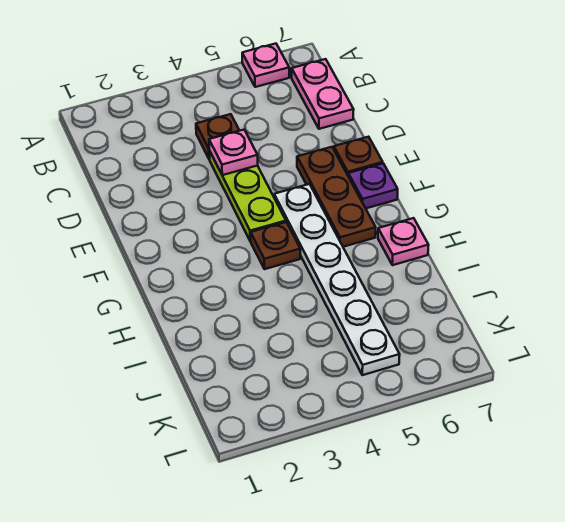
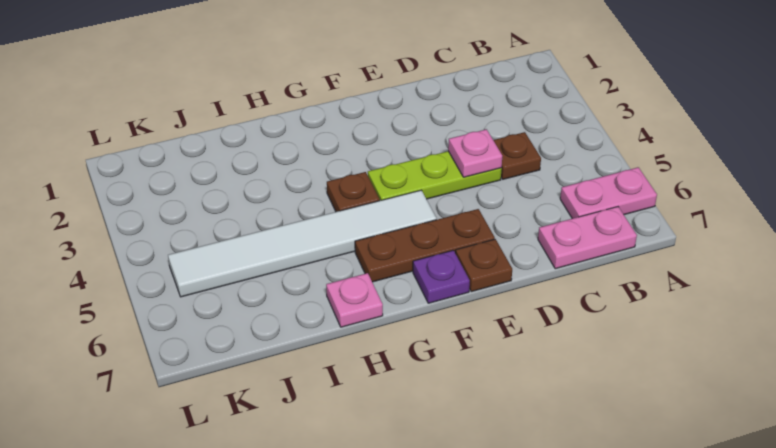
pink 1x1 plate [242,44,289,87] -> pink 1x2 plate [560,167,657,219]
white 1x6 plate [274,184,400,375] -> white 1x6 tile [168,190,437,297]

